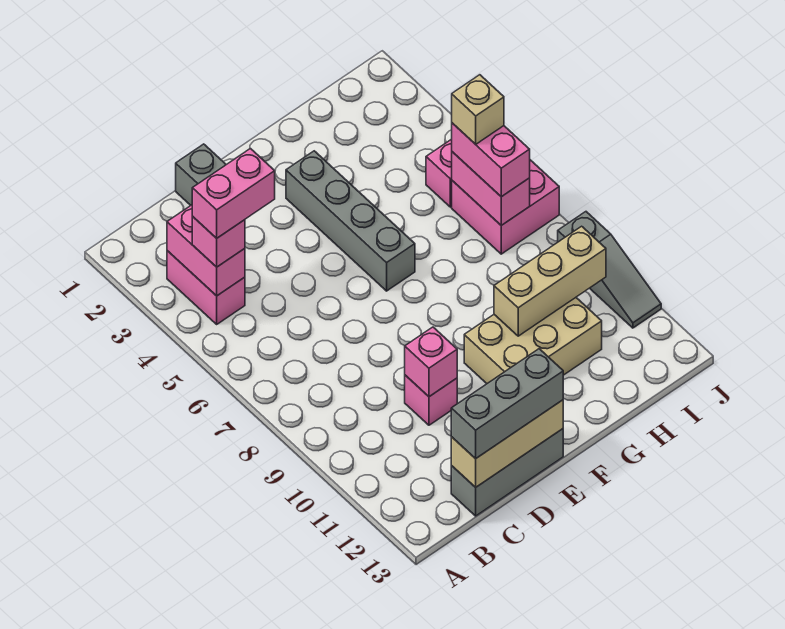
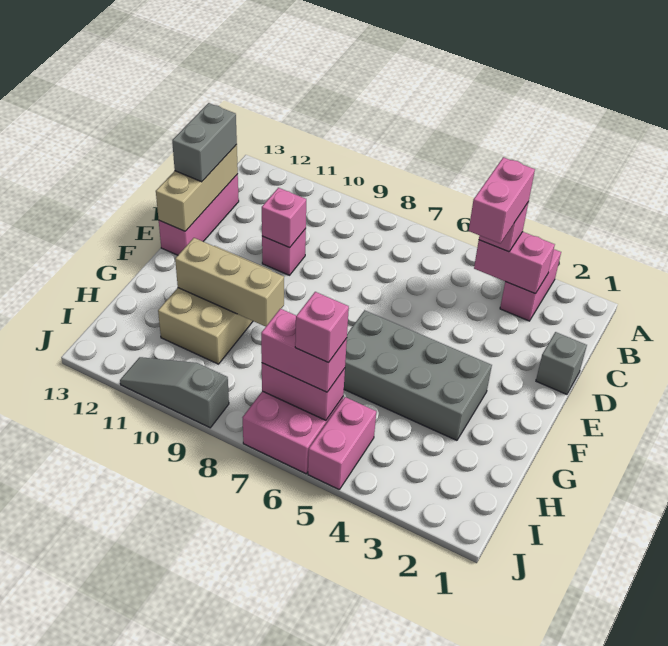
pink 1x2 brick [167,251,245,324] -> pink 1x2 brick turned to [500,249,561,321]
grey 1x3 brick [451,429,563,516] -> pink 1x3 brick [159,174,239,255]
grey 1x3 brick [451,349,563,459] -> grey 1x2 brick [172,103,237,182]
grey 1x4 brick [286,151,415,291] -> grey 2x4 brick [344,310,492,440]
tan 1x3 brick [494,226,606,336] -> tan 1x3 brick turned to [175,238,284,327]
tan 1x1 brick [452,75,504,144] -> pink 1x1 brick [295,292,349,363]

